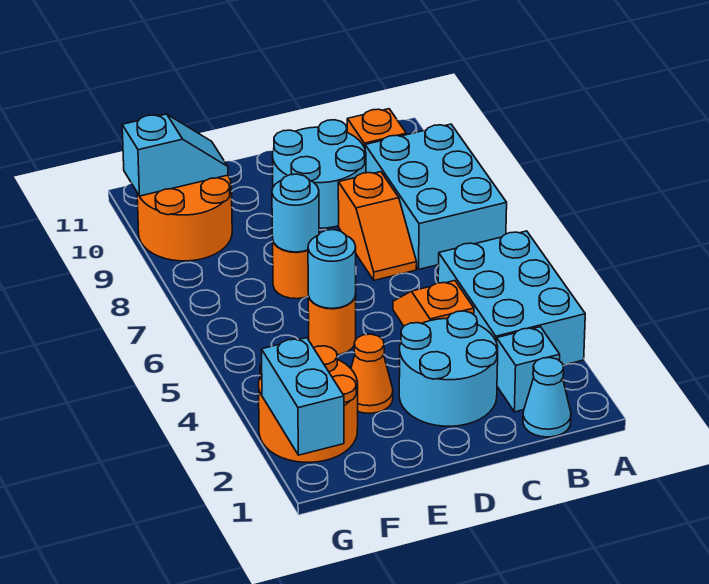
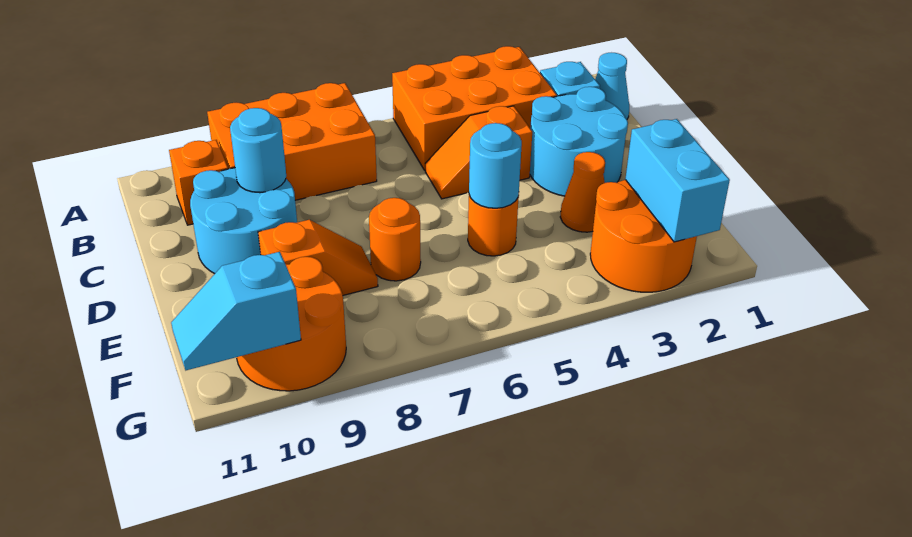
cyan 2x3 brick [438,231,585,365] -> orange 2x3 brick [392,46,557,170]
cyan 2x3 brick [365,124,507,269] -> orange 2x3 brick [207,83,377,200]
orange 1x2 slope [338,172,417,280] -> orange 1x2 slope moved to [258,220,378,295]
cyan 1x1 round brick [272,174,319,252] -> cyan 1x1 round brick moved to [230,108,286,193]
cyan 1x2 slope [122,114,228,196] -> cyan 1x2 slope turned to [171,252,301,370]
cyan 1x2 brick [261,338,344,455] -> cyan 1x2 brick turned to [625,119,730,242]

